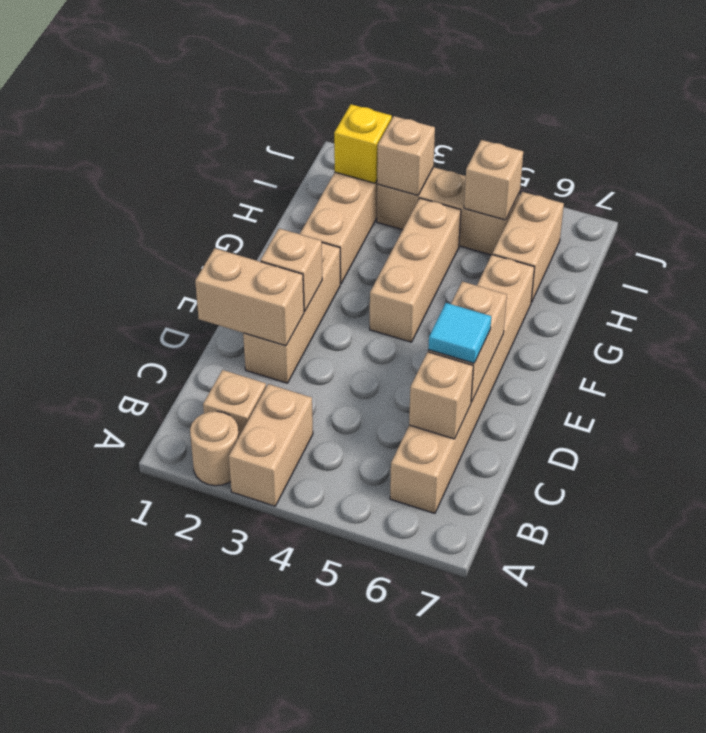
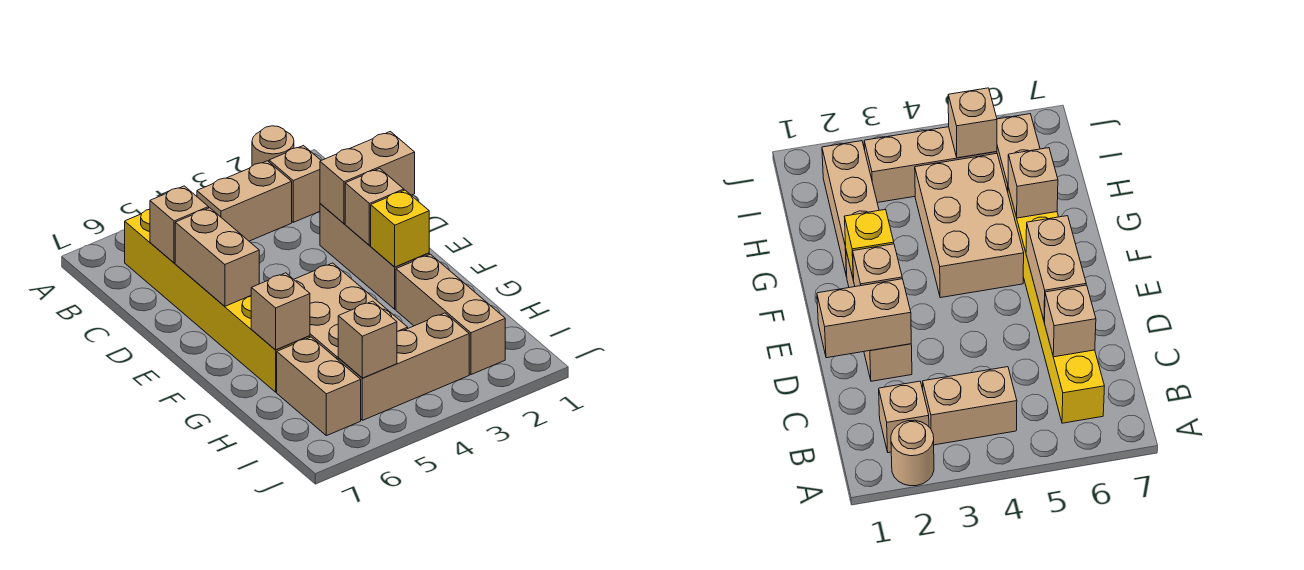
tan 1x2 brick [229,384,313,506] -> tan 1x2 brick turned to [197,161,292,241]
tan 1x6 brick [390,255,534,513] -> yellow 1x6 brick [125,209,310,392]
cyan 1x1 tile [428,303,491,363] -> none
tan 1x3 brick [370,198,461,342] -> tan 2x3 brick [294,263,408,359]
yellow 1x1 brick [334,104,392,183] -> yellow 1x1 brick moved to [371,190,429,267]
tan 1x1 brick [377,116,435,195] -> tan 1x1 brick moved to [251,273,310,350]

